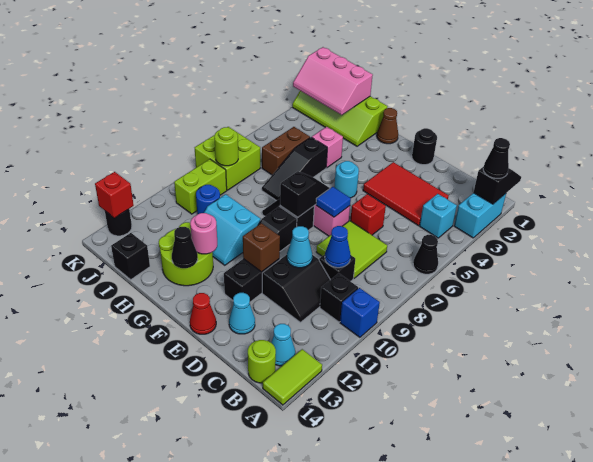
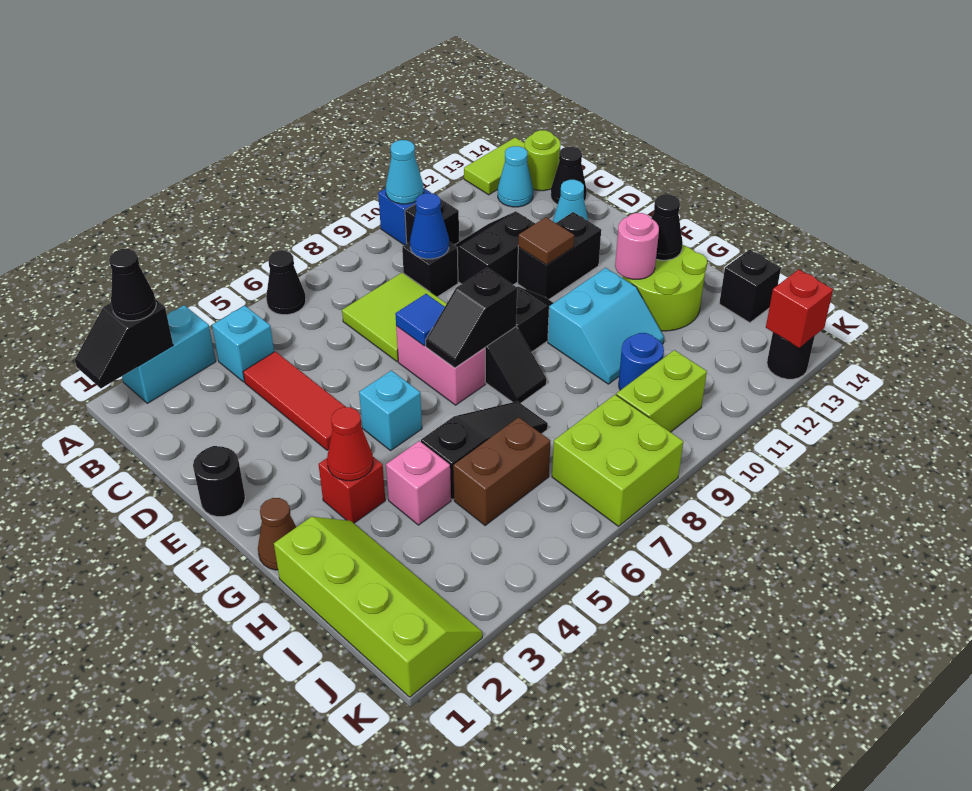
red 2x3 tile [363,162,449,226] -> red 1x3 tile [243,351,345,450]
none -> black 1x1 cone [551,147,587,205]
red 1x1 brick [350,194,386,235] -> red 1x1 brick moved to [319,457,385,523]
cyan 1x1 cone [287,226,312,268] -> cyan 1x1 cone moved to [386,140,423,204]
brown 1x1 brick [243,223,280,272] -> brown 1x1 tile [518,217,574,265]
red 1x1 cone [190,293,216,334] -> red 1x1 cone moved to [327,407,373,481]
cyan 1x1 round brick [334,161,359,198] -> cyan 1x1 brick [359,370,422,451]
cyan 2x2 slope [204,194,260,265] -> cyan 2x2 slope turned to [548,268,664,384]
pink 2x3 slope [293,47,373,115] -> none
lime 1x1 round brick [214,127,238,166] -> none

